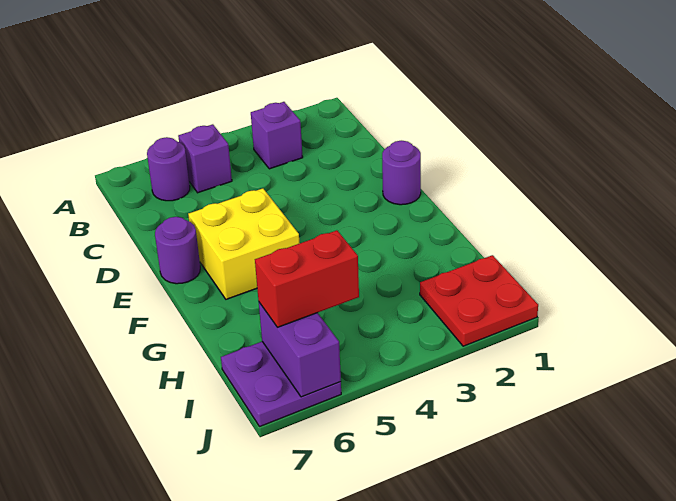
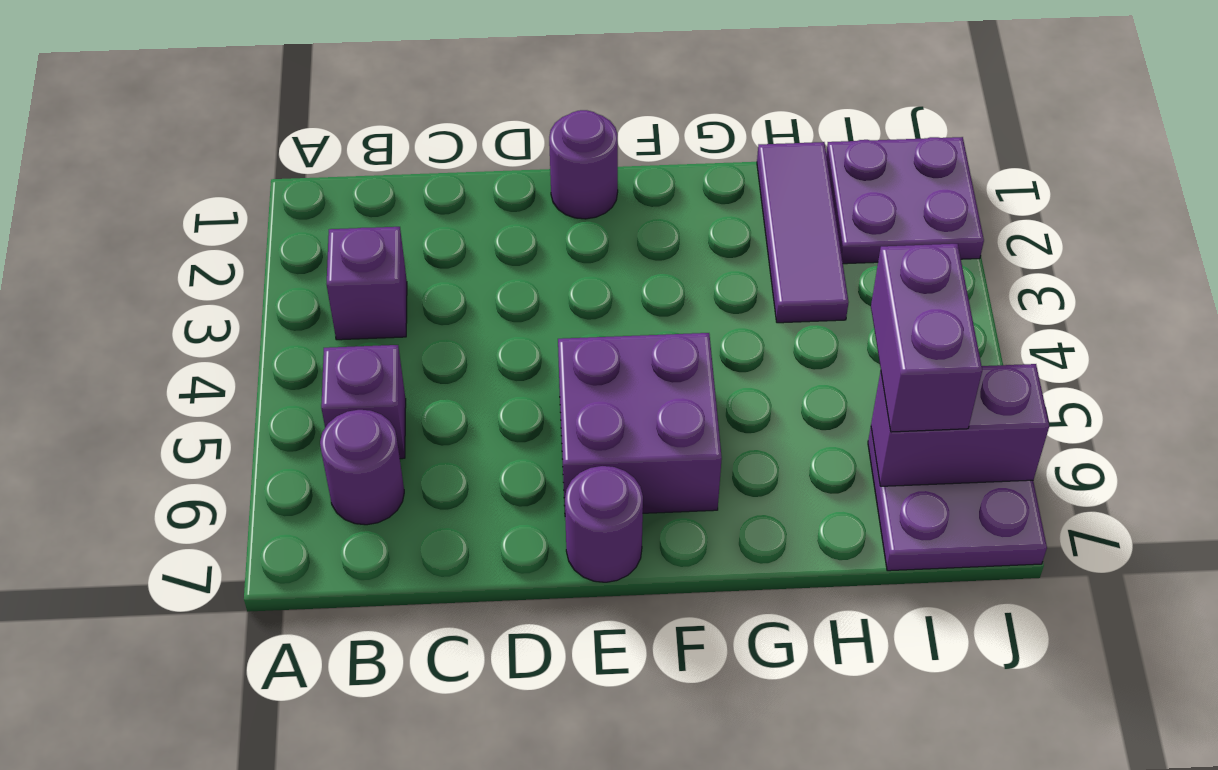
yellow 2x2 brick [188,188,300,299] -> purple 2x2 brick [558,333,722,513]
none -> purple 1x3 tile [757,142,849,323]
red 2x2 plate [420,255,538,346] -> purple 2x2 plate [826,137,984,264]
red 1x2 brick [255,230,359,327] -> purple 1x2 brick [871,244,982,432]

